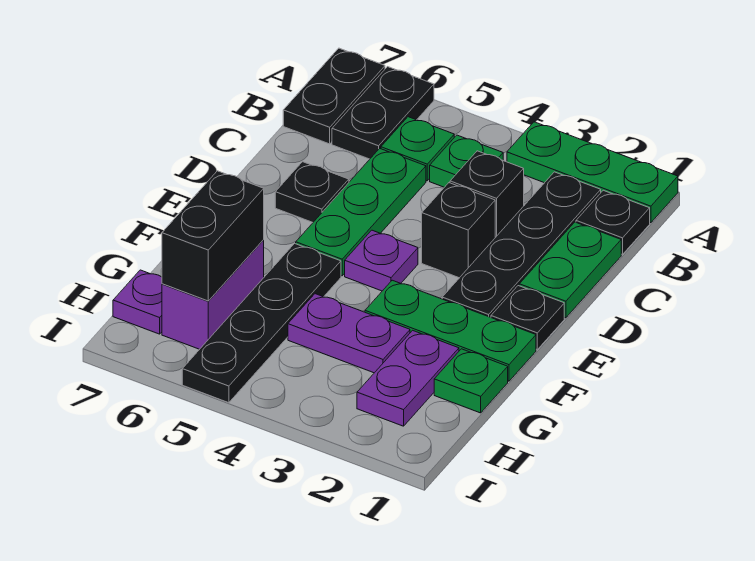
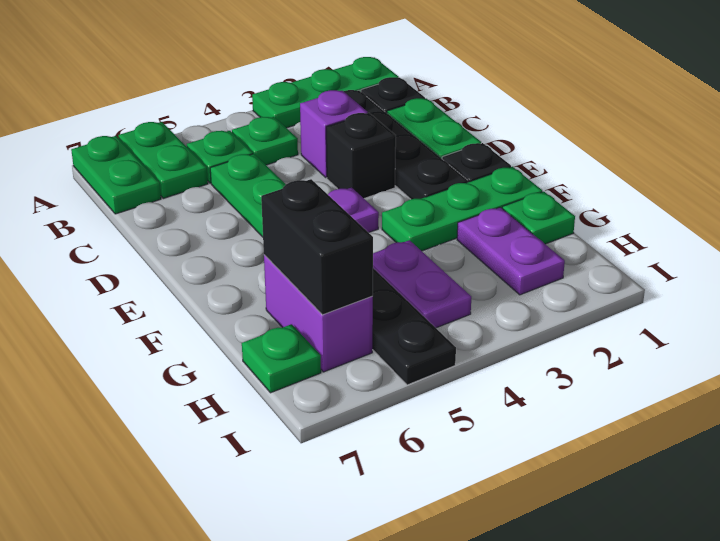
black 1x2 plate [332,67,434,159] -> green 1x2 plate [118,122,208,198]
black 1x2 plate [283,48,385,144] -> green 1x2 plate [71,136,161,214]
black 1x1 brick [450,151,524,238] -> purple 1x1 brick [300,90,368,178]
black 1x1 plate [275,162,349,222] -> none
purple 1x2 plate [288,294,410,373] -> purple 1x2 plate turned to [373,240,471,328]
purple 1x1 plate [113,270,162,334] -> green 1x1 plate [242,324,321,393]

